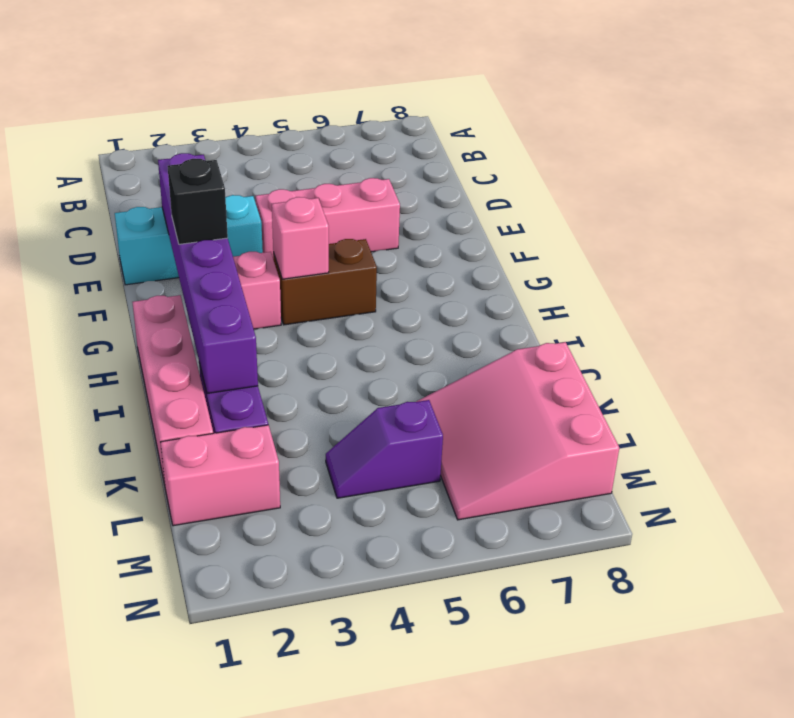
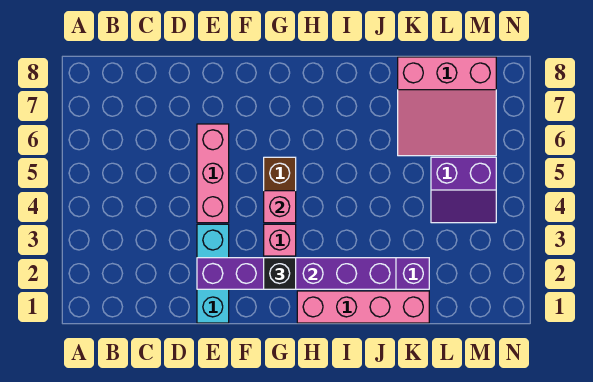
pink 1x2 brick [160,425,280,526] -> none
purple 1x2 slope [326,400,443,498] -> purple 2x2 slope [431,157,496,223]

